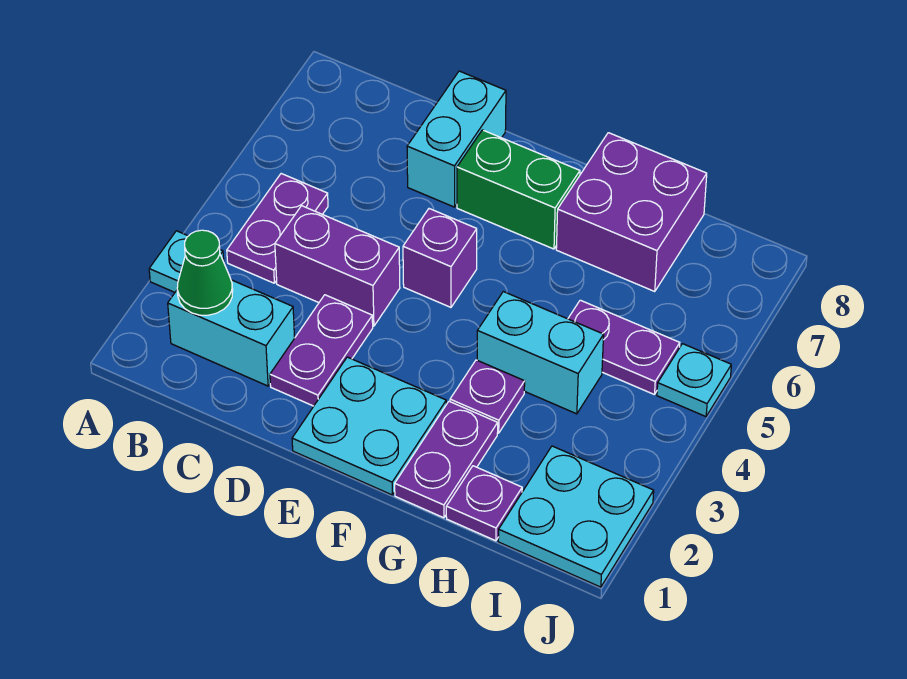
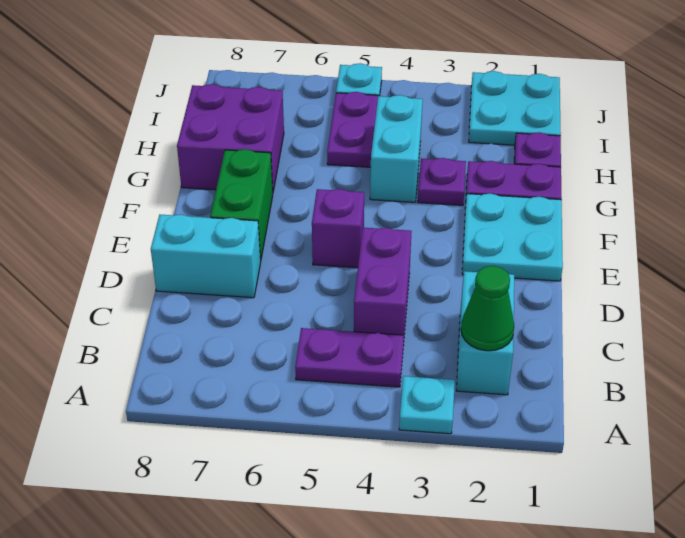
purple 1x2 plate [270,295,373,406] -> none

